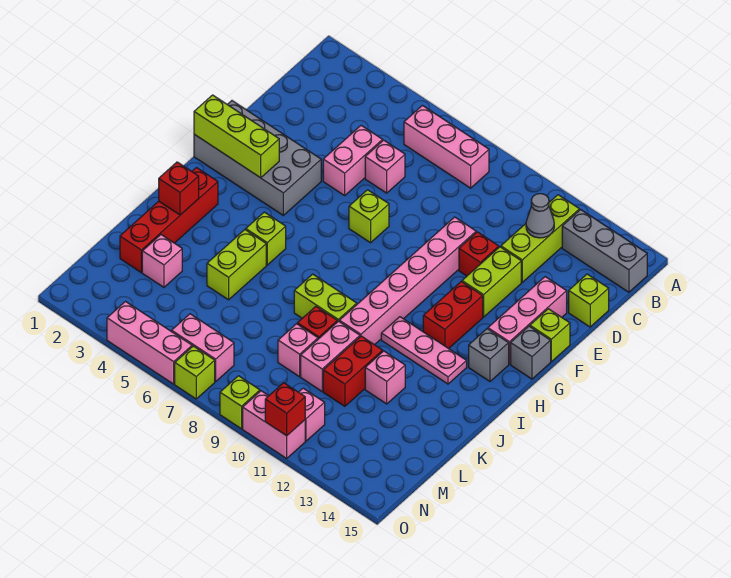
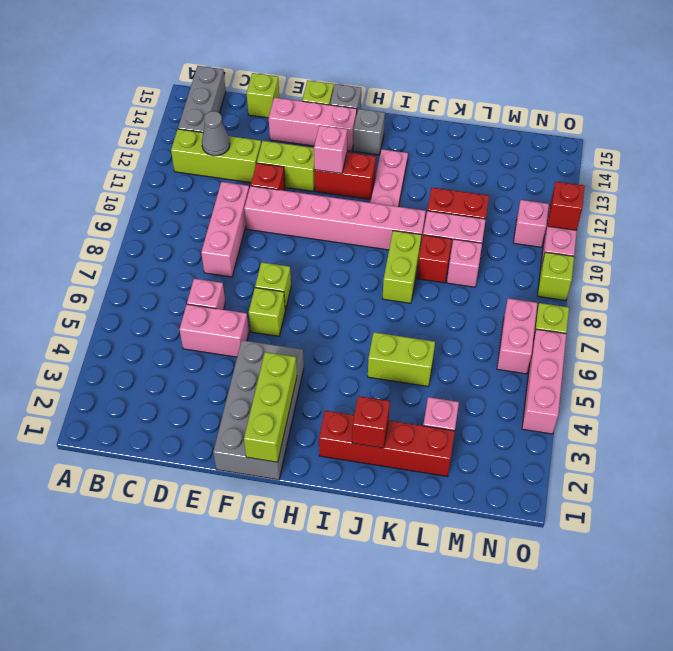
pink 1x3 brick [404,106,489,188] -> pink 1x3 brick moved to [201,182,249,277]
lime 1x1 brick [246,212,286,265] -> lime 1x1 brick moved to [249,288,285,336]
pink 1x1 brick [365,351,405,404] -> pink 1x1 brick moved to [314,125,347,174]

